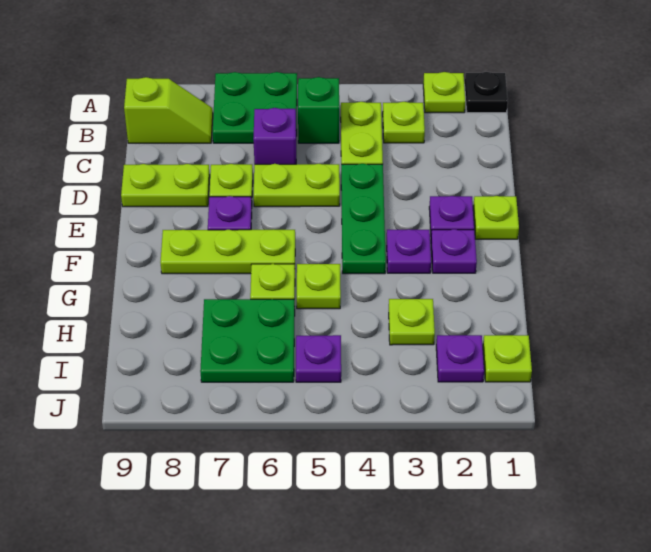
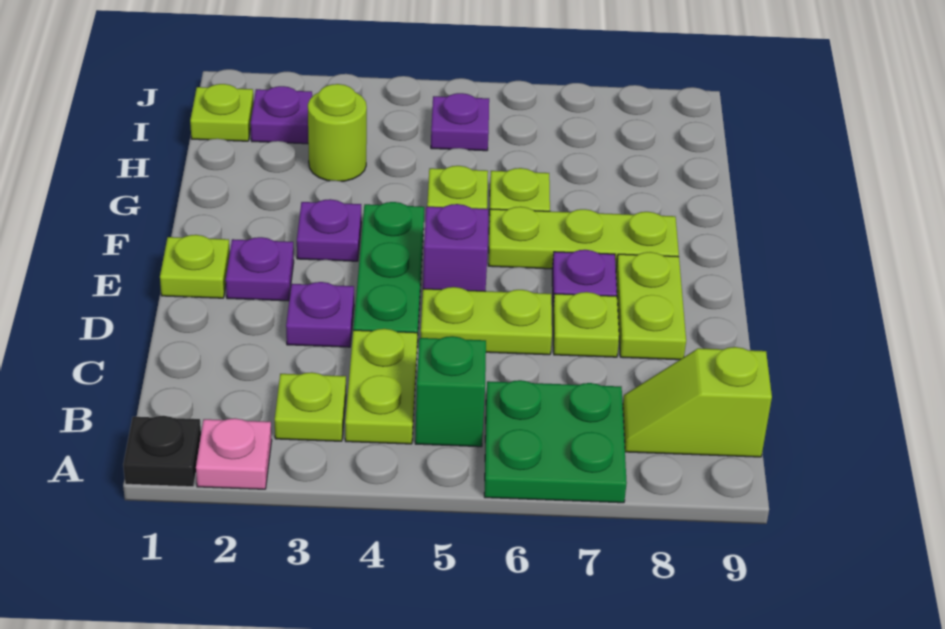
lime 1x1 plate [423,72,466,113] -> pink 1x1 plate [196,418,272,489]
purple 1x1 brick [253,108,296,164] -> purple 1x1 brick moved to [423,204,488,291]
lime 1x2 plate [121,164,210,207] -> lime 1x2 plate turned to [616,252,686,360]
purple 1x1 plate [431,229,477,273] -> purple 1x1 plate moved to [286,282,354,347]
lime 1x1 plate [389,299,435,345] -> lime 1x1 round brick [308,84,367,181]
green 2x2 plate [200,299,295,382] -> none

